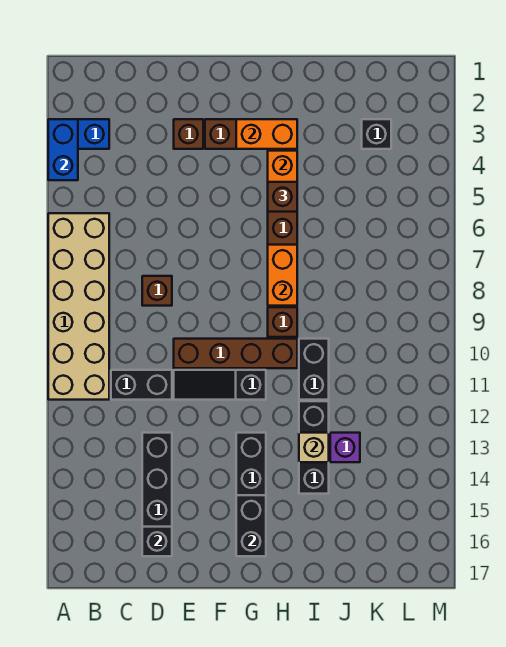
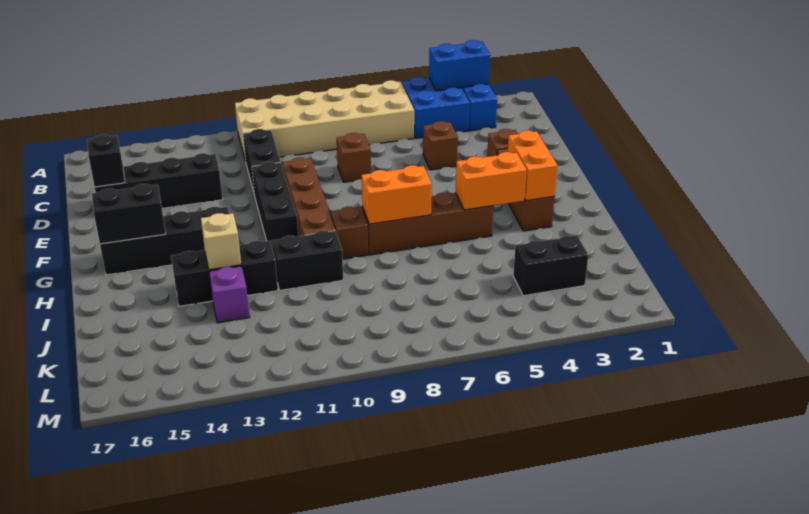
none -> blue 2x2 brick [402,77,470,138]
black 1x3 slope [174,370,266,400] -> black 1x3 brick [252,162,298,246]
brown 1x1 brick [268,182,297,212] -> brown 1x1 brick moved to [423,121,458,170]
black 1x1 brick [362,119,391,149] -> black 1x2 brick [513,236,588,296]

